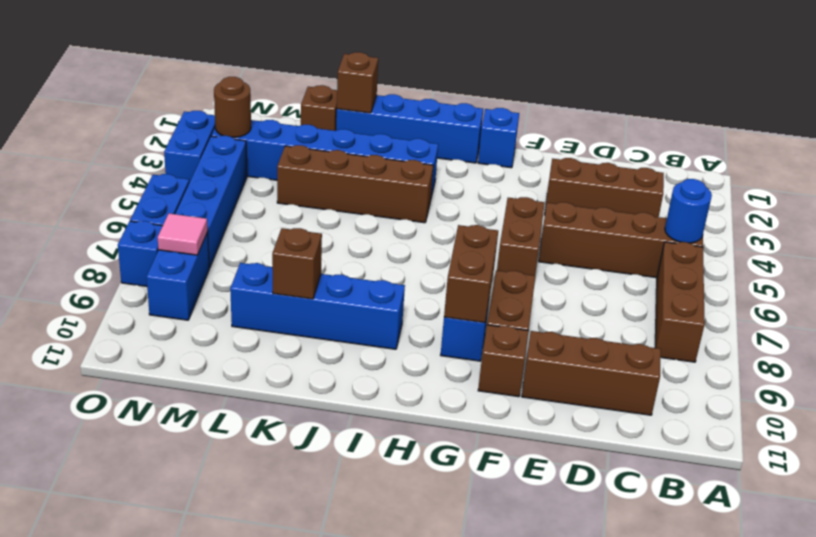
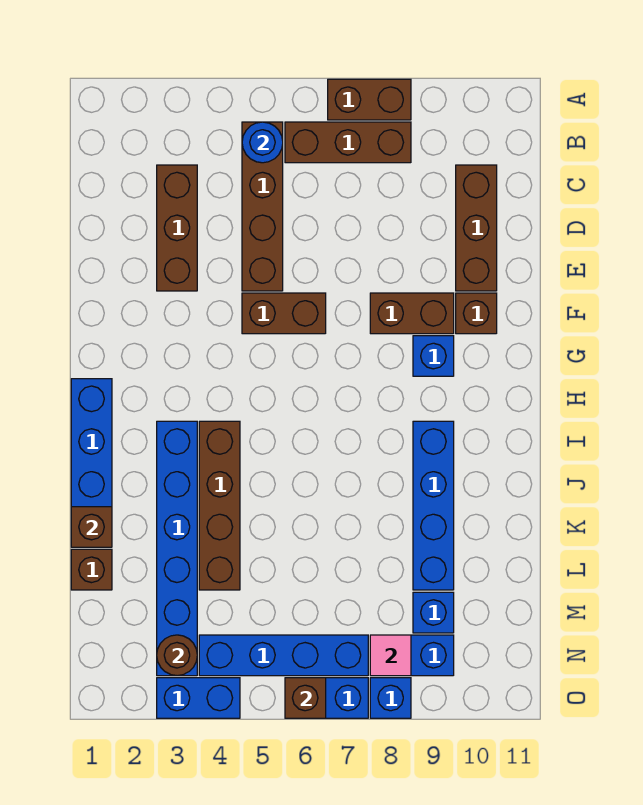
blue 1x1 brick [478,108,519,168] -> blue 1x1 brick moved to [413,592,454,633]
brown 1x2 brick [444,225,498,323] -> brown 1x2 brick moved to [328,79,411,120]
brown 1x1 brick [272,228,322,299] -> brown 1x1 brick moved to [285,678,326,718]

